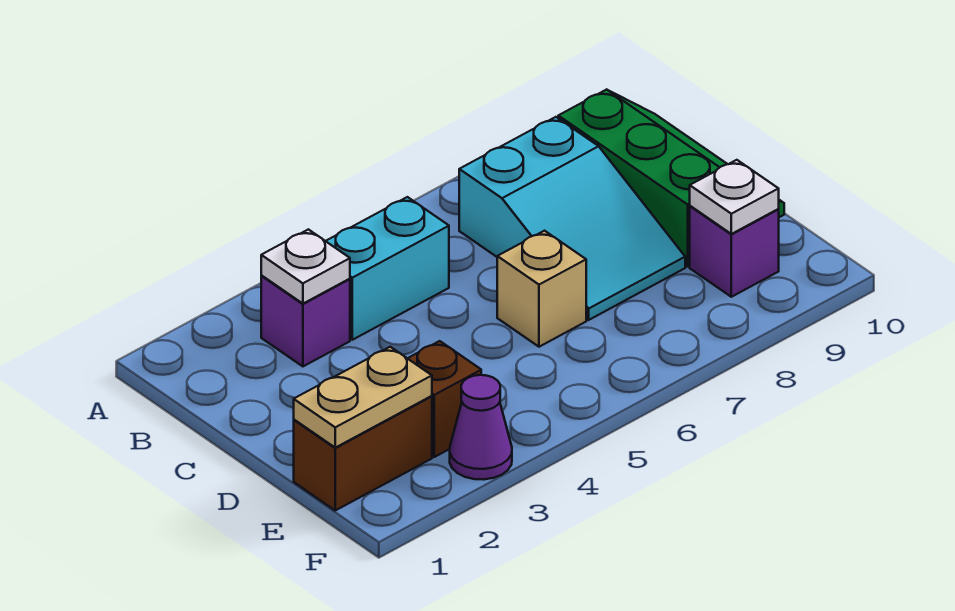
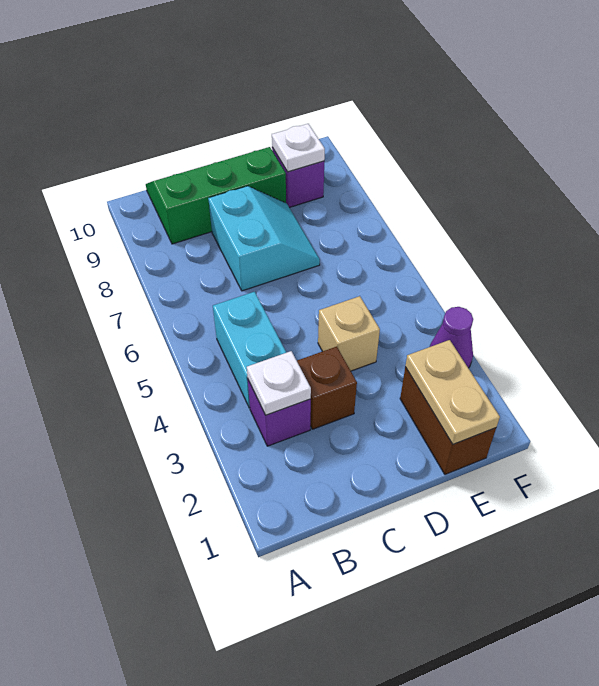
cyan 2x3 slope [459,117,685,320] -> cyan 2x2 slope [208,186,320,291]
tan 1x1 brick [497,231,586,347] -> tan 1x1 brick moved to [318,296,380,371]
brown 1x1 brick [408,341,481,457] -> brown 1x1 brick moved to [297,347,357,429]

